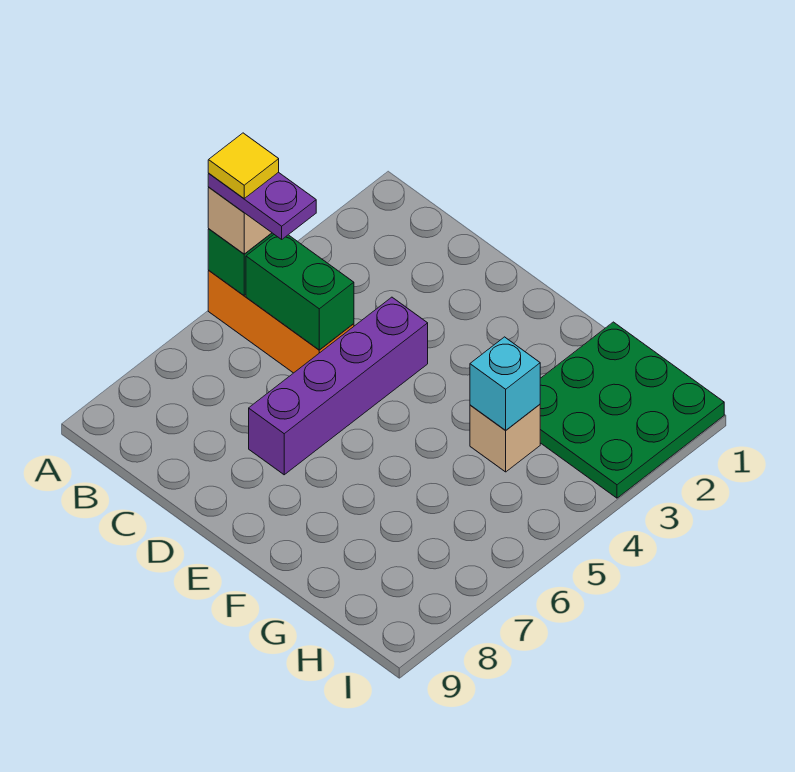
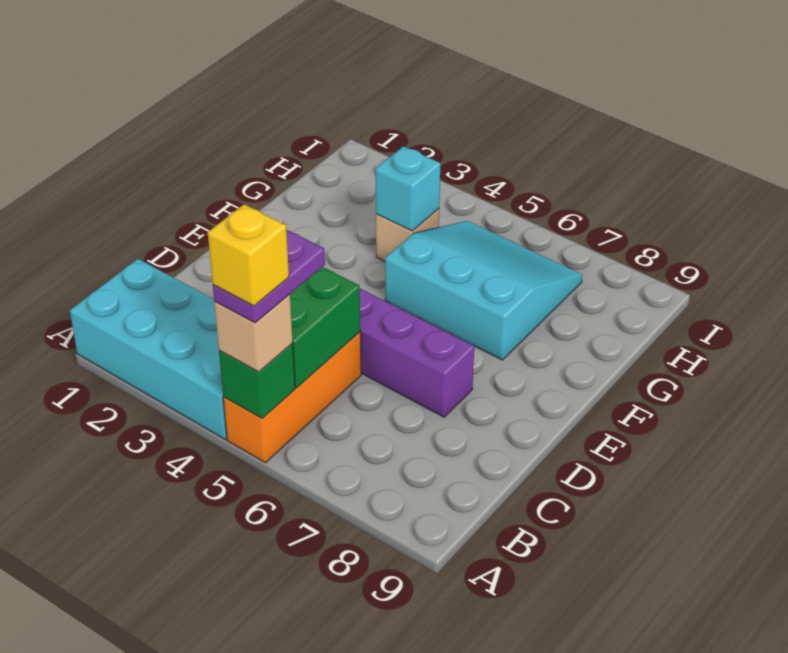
none -> cyan 2x4 brick [70,259,227,439]
yellow 1x1 tile [208,133,279,198] -> yellow 1x1 brick [208,204,289,306]
none -> cyan 3x3 slope [385,221,582,360]
green 3x3 plate [540,322,724,498] -> none

